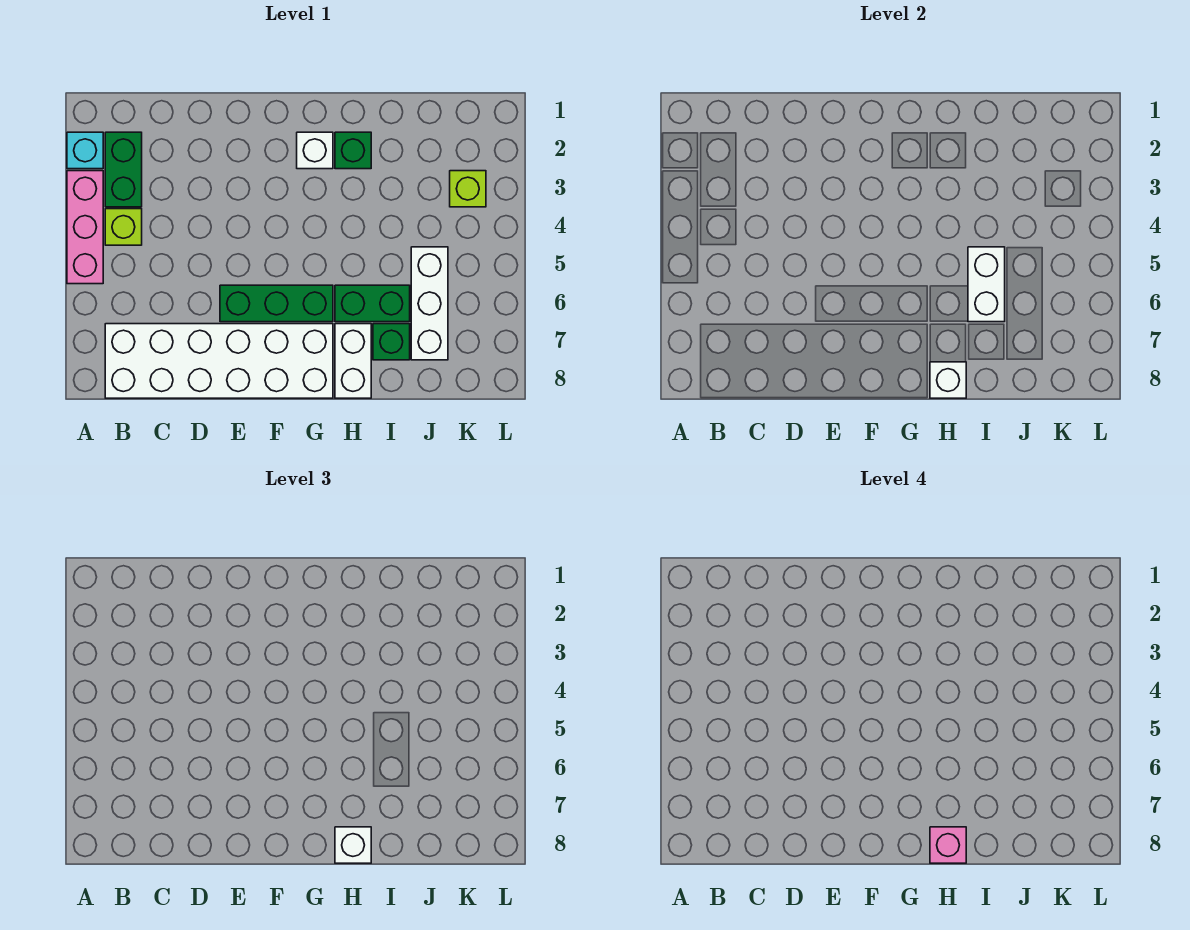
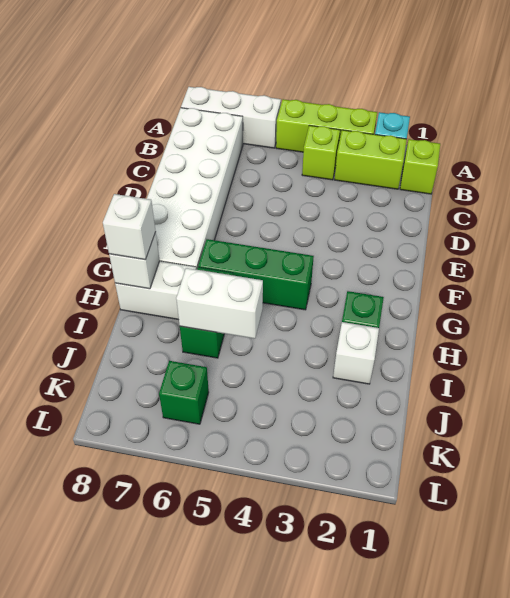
pink 1x3 brick [67,171,103,284] -> lime 1x3 brick [276,99,377,152]
green 1x2 brick [105,132,142,207] -> lime 1x2 brick [334,130,407,189]
green 1x3 brick [220,285,333,322] -> green 1x3 brick turned to [198,239,314,310]
white 1x1 brick [297,132,333,169] -> white 1x1 brick moved to [333,322,379,384]
pink 1x1 brick [930,827,966,863] -> none
green 1x1 brick [373,324,410,360] -> green 1x1 brick moved to [159,361,209,424]
white 1x3 brick [411,247,448,360] -> white 1x3 brick moved to [181,87,281,148]
lime 1x1 brick [450,171,486,207] -> lime 1x1 brick moved to [400,139,440,194]

